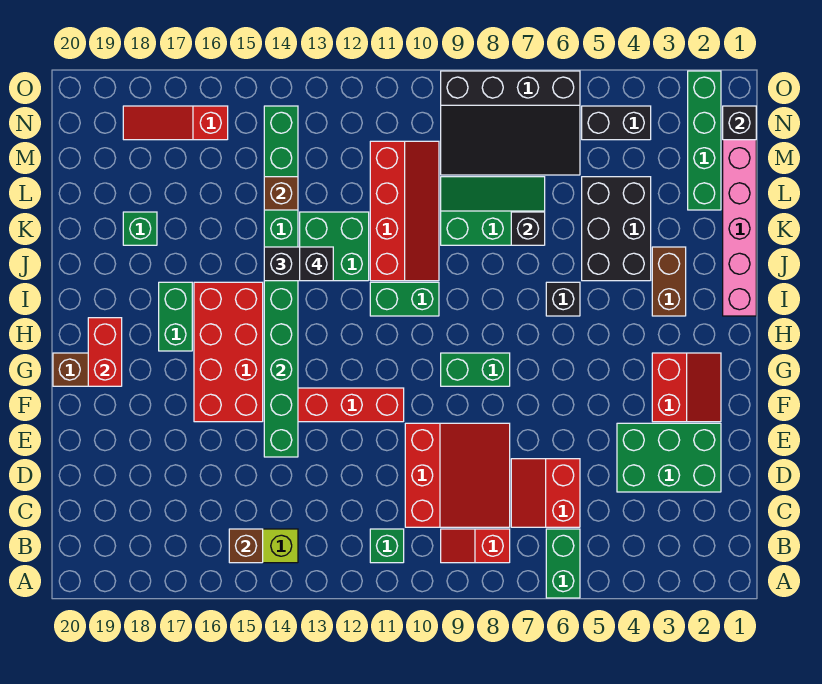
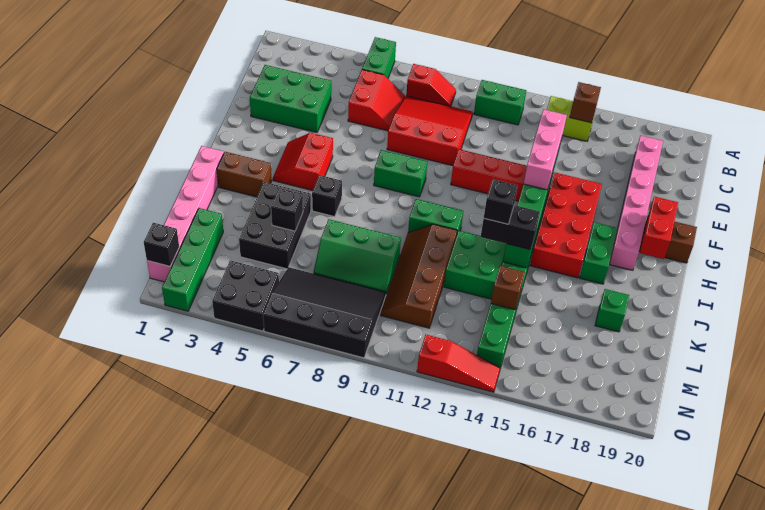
green 1x1 brick [370,529,404,563] -> green 1x2 brick [474,80,526,125]
red 3x3 slope [405,423,510,527] -> red 3x3 slope turned to [387,96,473,166]
none -> pink 1x6 brick [609,136,663,270]
none -> pink 1x3 brick [524,110,567,190]
red 2x2 slope [652,353,721,422] -> red 2x2 slope moved to [273,133,333,191]
brown 1x2 brick [652,247,686,316] -> brown 1x2 brick turned to [217,152,272,197]
red 2x4 slope [370,141,439,281] -> brown 2x4 slope [380,224,457,328]
black 1x1 brick [511,212,545,245] -> black 1x1 brick moved to [271,188,303,231]
black 1x2 brick [582,106,651,140] -> black 2x2 brick [212,260,279,331]
red 1x3 slope [123,106,228,140] -> red 1x3 slope moved to [417,335,500,392]

